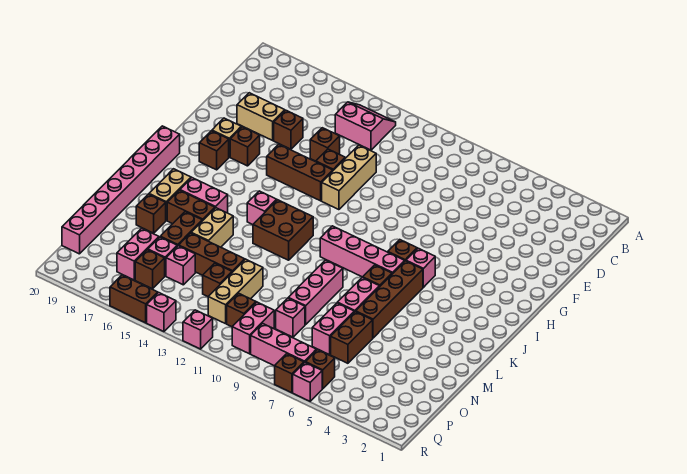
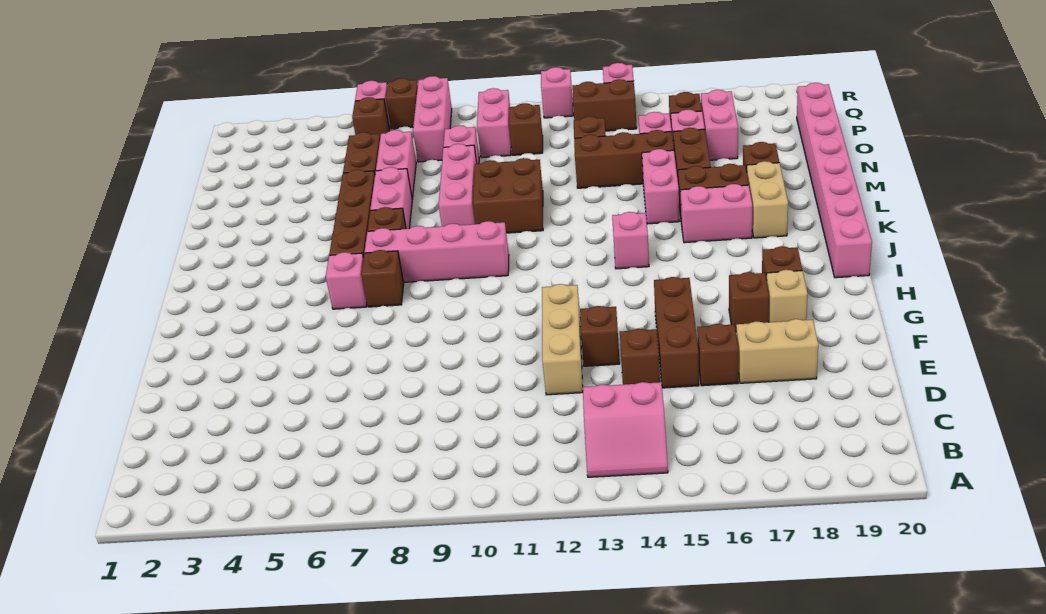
brown 1x3 brick [267,144,333,201] -> brown 1x3 brick turned to [654,277,699,388]
brown 2x2 brick [253,200,313,260] -> brown 2x2 brick moved to [473,158,543,233]
tan 1x2 brick [191,208,233,247] -> pink 1x2 brick [642,149,679,224]
tan 1x3 brick [208,259,263,324] -> none
pink 1x3 brick [251,324,316,366] -> pink 1x3 brick turned to [413,76,452,162]
brown 1x2 brick [110,275,158,323] -> brown 1x2 brick moved to [572,79,637,131]

